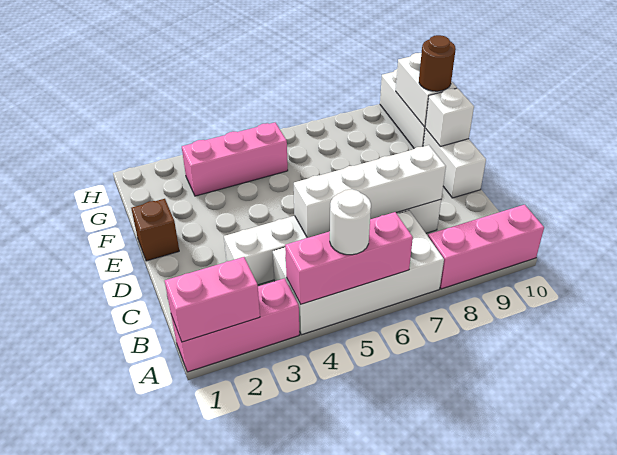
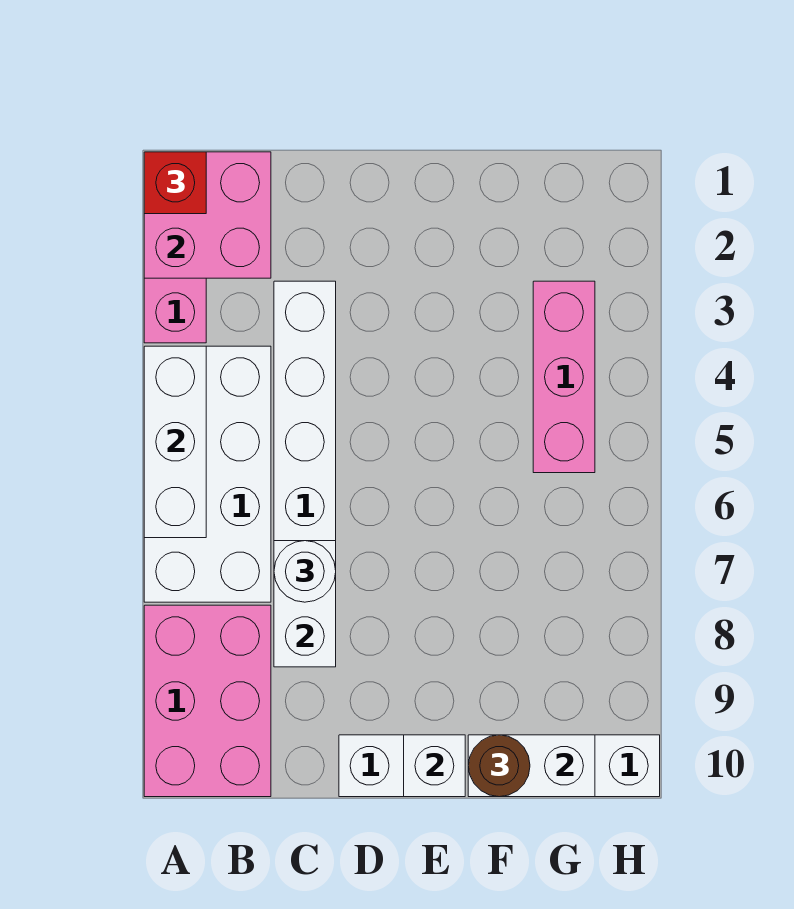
pink 1x2 brick [165,257,260,342] -> pink 2x2 brick [144,152,271,278]
none -> red 1x1 brick [144,152,206,214]
pink 1x3 brick [285,212,413,304] -> white 1x3 brick [144,346,206,538]
white 1x1 round brick [330,189,371,255] -> white 1x1 round brick moved to [274,541,336,602]
pink 1x3 brick [428,205,544,289] -> pink 2x3 brick [144,605,271,797]
white 1x4 brick [294,145,446,238] -> white 1x2 brick [274,541,336,667]
brown 1x1 brick [131,199,179,261] -> none

